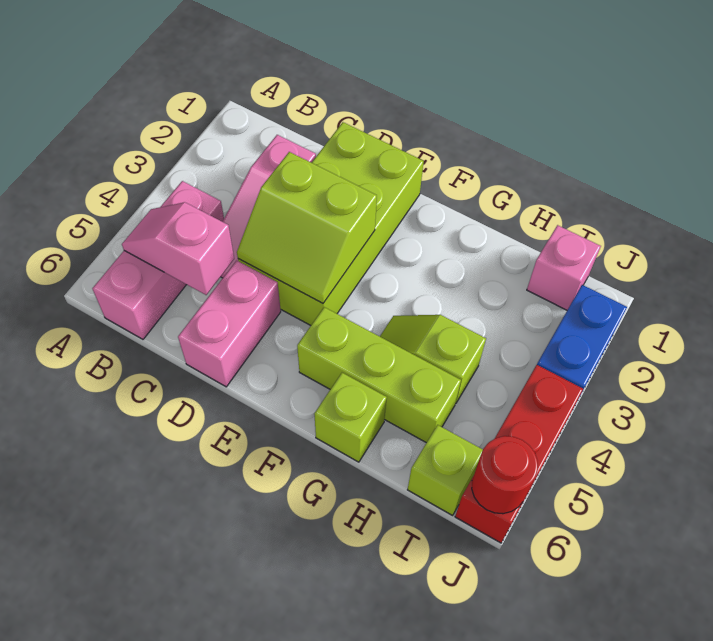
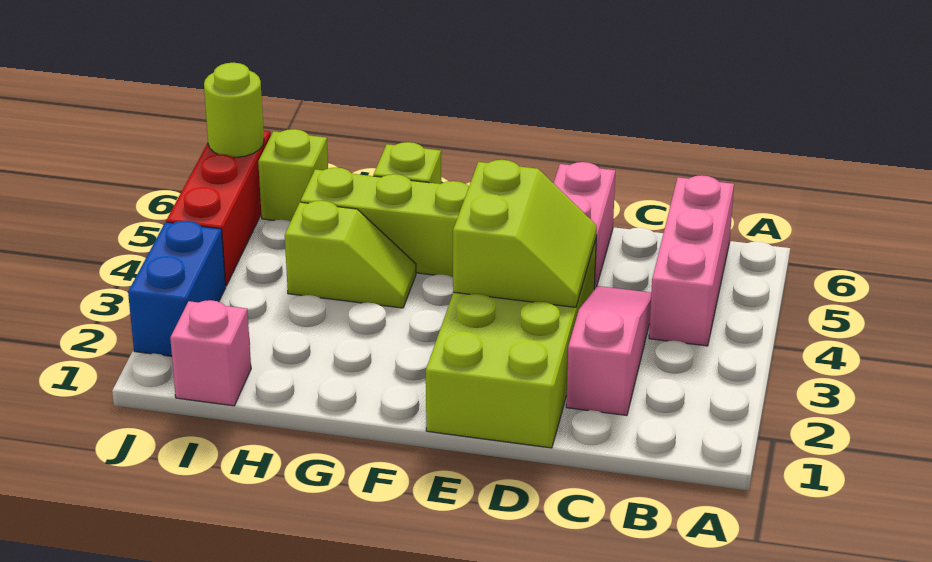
pink 1x2 slope [122,202,234,295] -> none
lime 2x2 slope [237,152,377,303] -> lime 2x2 slope turned to [453,160,597,307]
red 1x1 round brick [472,436,538,514] -> lime 1x1 round brick [204,63,264,157]

